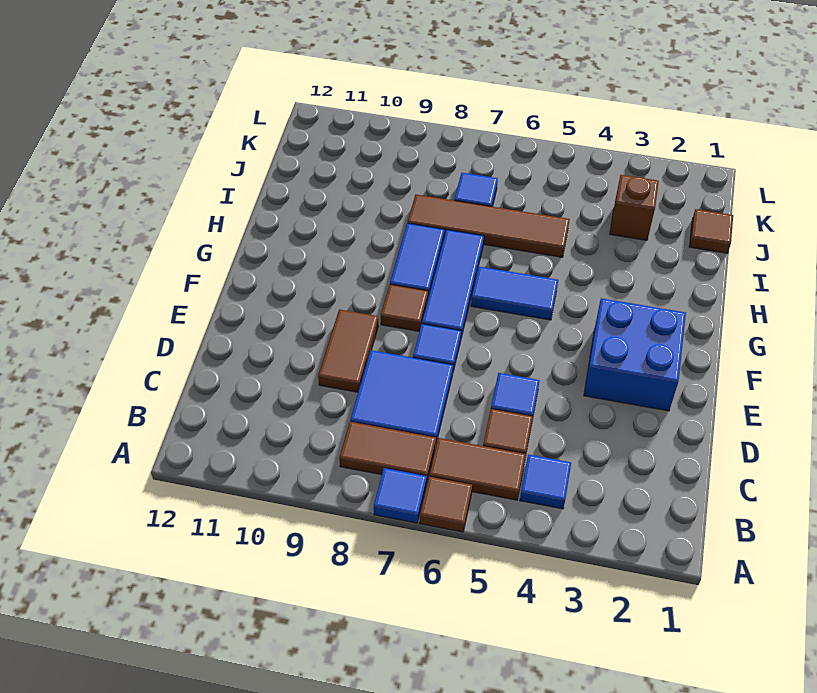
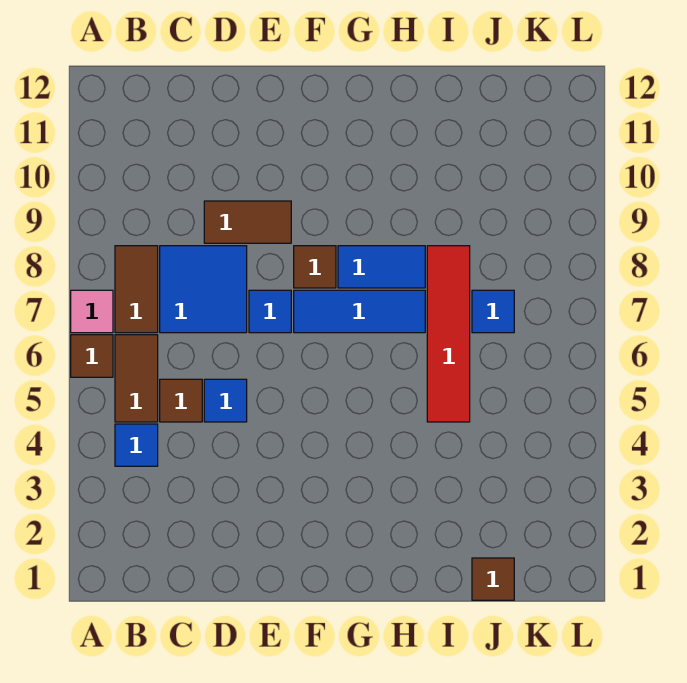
blue 1x1 tile [374,468,427,523] -> pink 1x1 tile [71,290,113,333]
blue 2x2 brick [584,298,686,411] -> none
blue 1x2 tile [471,267,558,320] -> none
brown 1x4 tile [408,195,570,257] -> red 1x4 tile [427,246,470,422]
brown 1x1 brick [610,175,659,240] -> none

